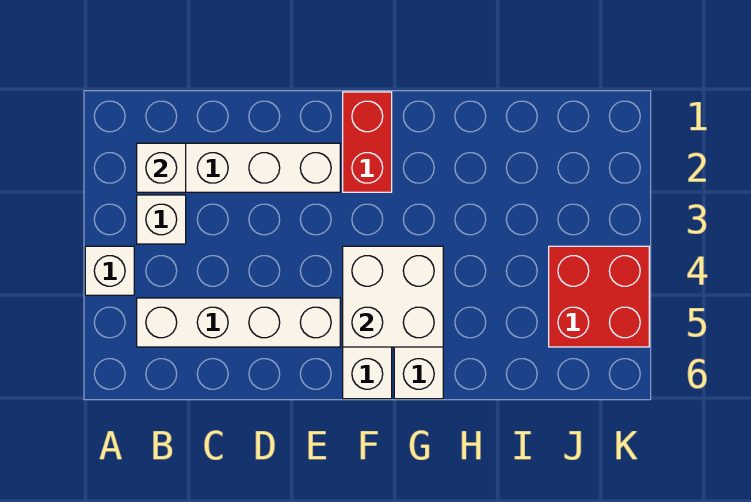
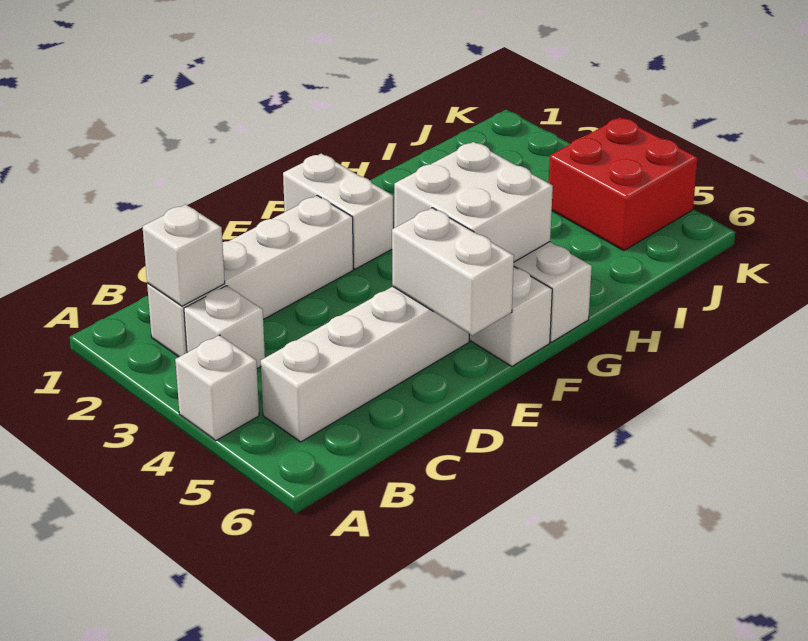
none -> white 1x2 brick [392,208,514,335]
red 1x2 brick [343,92,392,192] -> white 1x2 brick [283,154,393,269]

